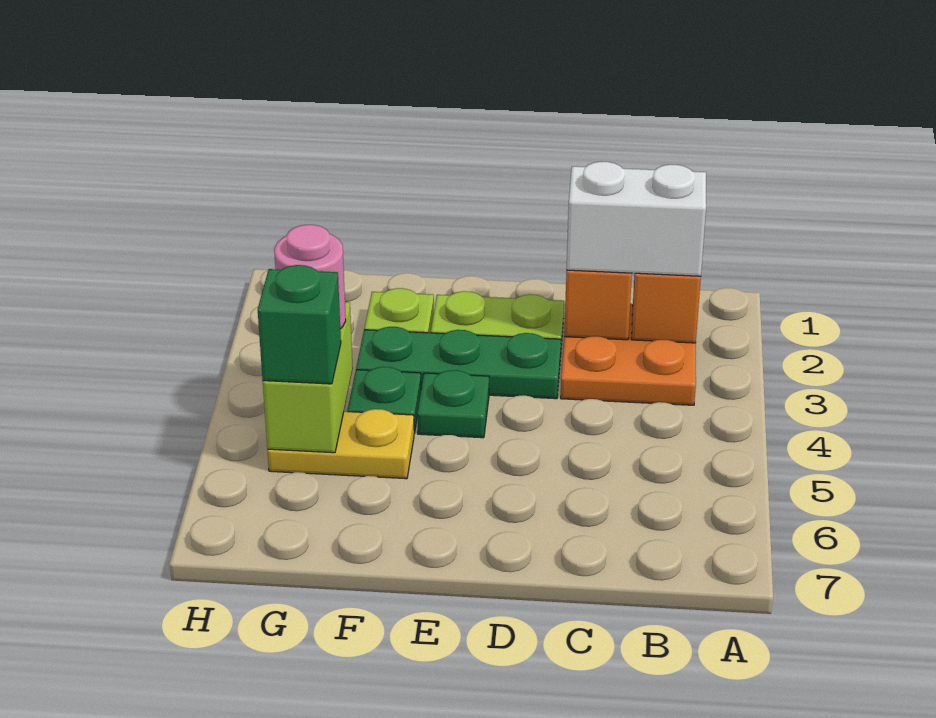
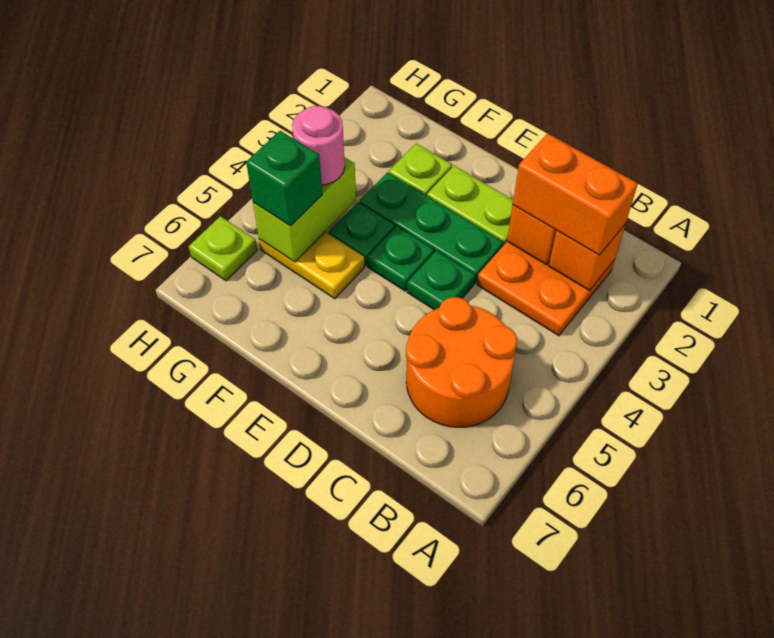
white 1x2 brick [567,162,706,276] -> orange 1x2 brick [513,133,638,255]
none -> orange 2x2 round brick [406,297,517,427]
none -> green 1x1 plate [407,251,475,310]
none -> lime 1x1 plate [189,216,257,281]

